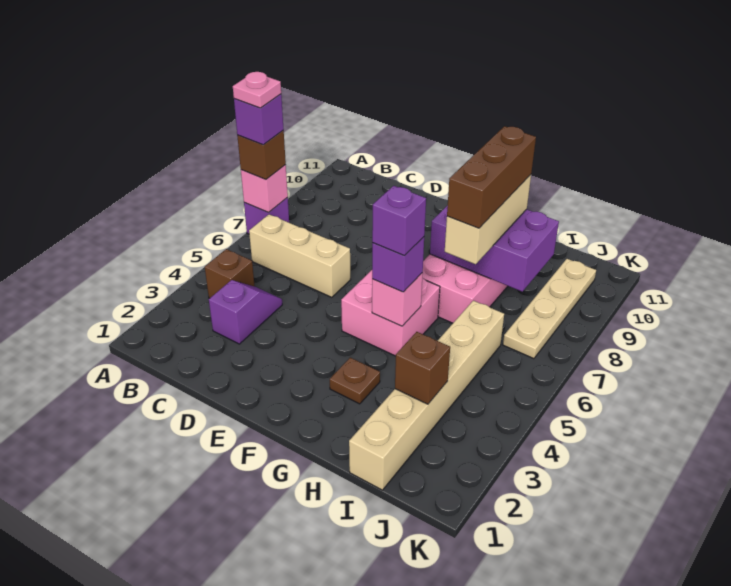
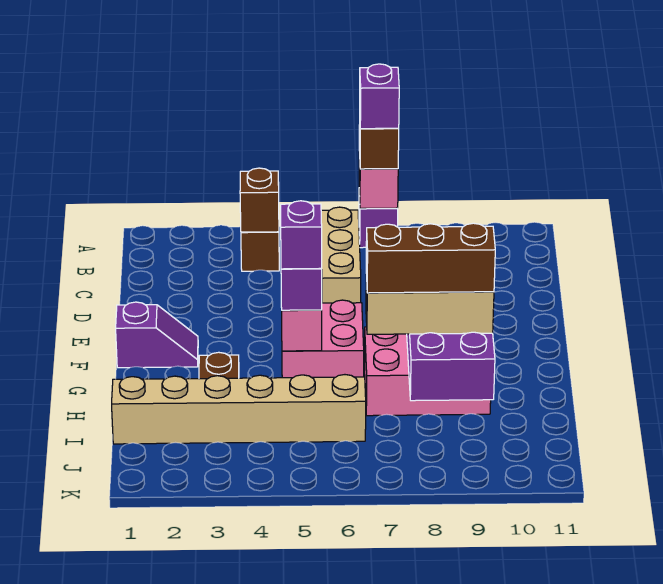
pink 1x1 plate [233,72,281,108] -> none
purple 1x2 slope [209,280,282,344] -> purple 1x2 slope moved to [116,302,198,368]
brown 1x1 brick [395,332,450,404] -> brown 1x1 brick moved to [240,168,279,232]
tan 1x4 plate [503,259,596,359] -> none

